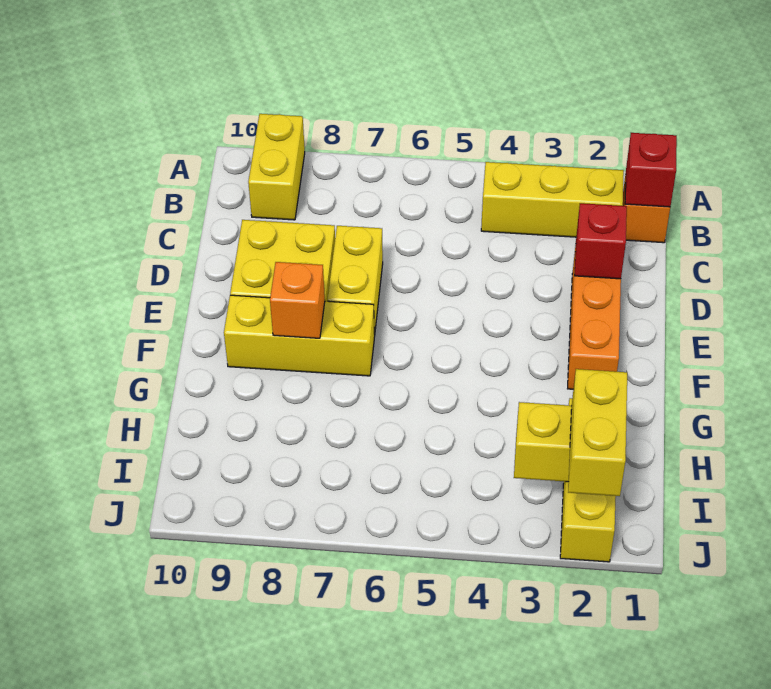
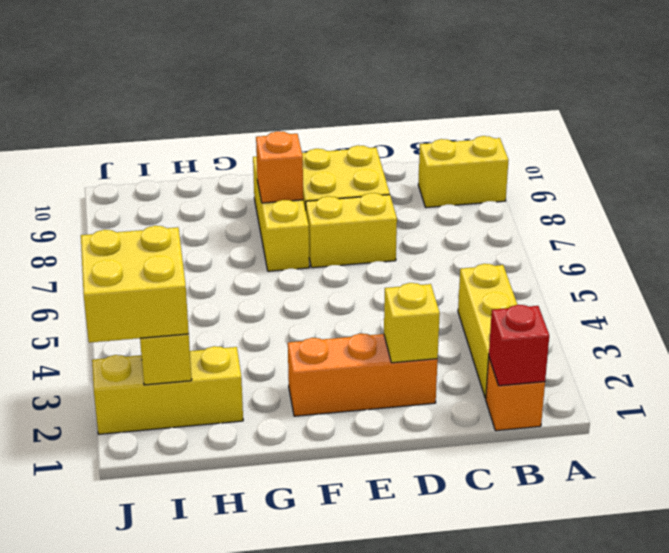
red 1x1 brick [575,203,627,279] -> yellow 1x1 brick [384,283,440,363]
yellow 1x2 brick [568,369,627,496] -> yellow 2x2 brick [81,226,189,343]

